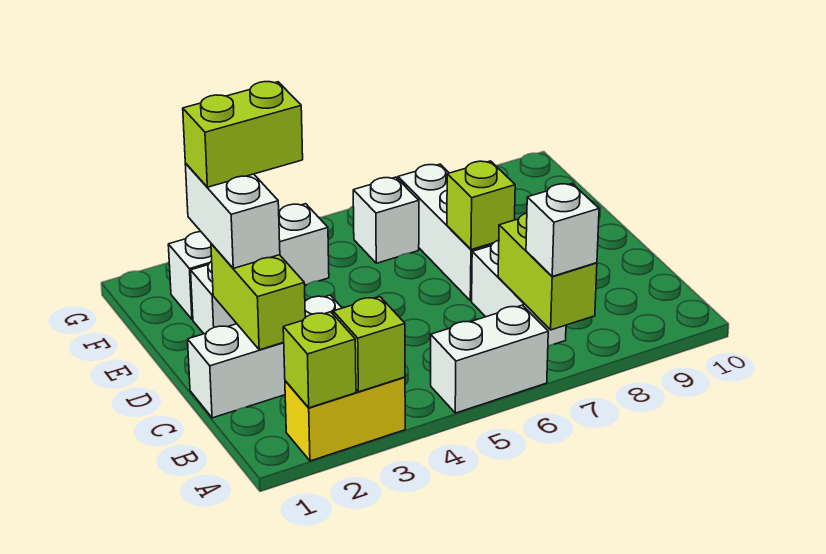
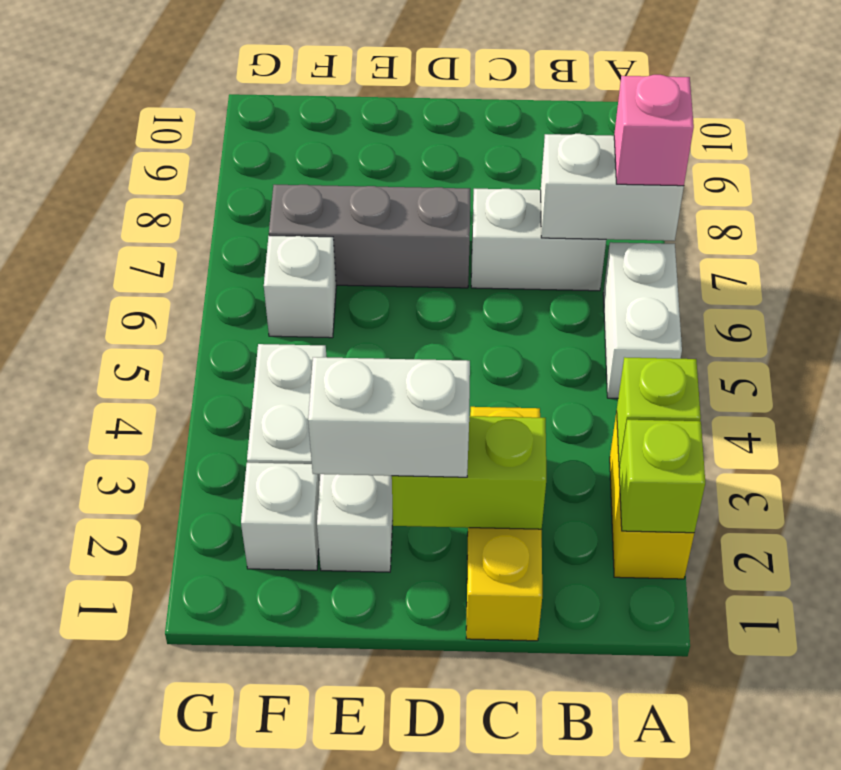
lime 1x2 brick [498,213,597,330] -> white 1x2 brick [541,134,684,241]
white 1x1 brick [526,184,599,276] -> pink 1x1 brick [614,75,694,186]
white 1x3 brick [188,295,342,418] -> yellow 1x3 brick [466,407,542,641]
white 1x3 brick [398,164,493,301] -> grey 1x3 brick [269,185,470,288]
lime 1x1 brick [447,161,515,250] -> none
lime 1x2 brick [183,82,303,187] -> none

